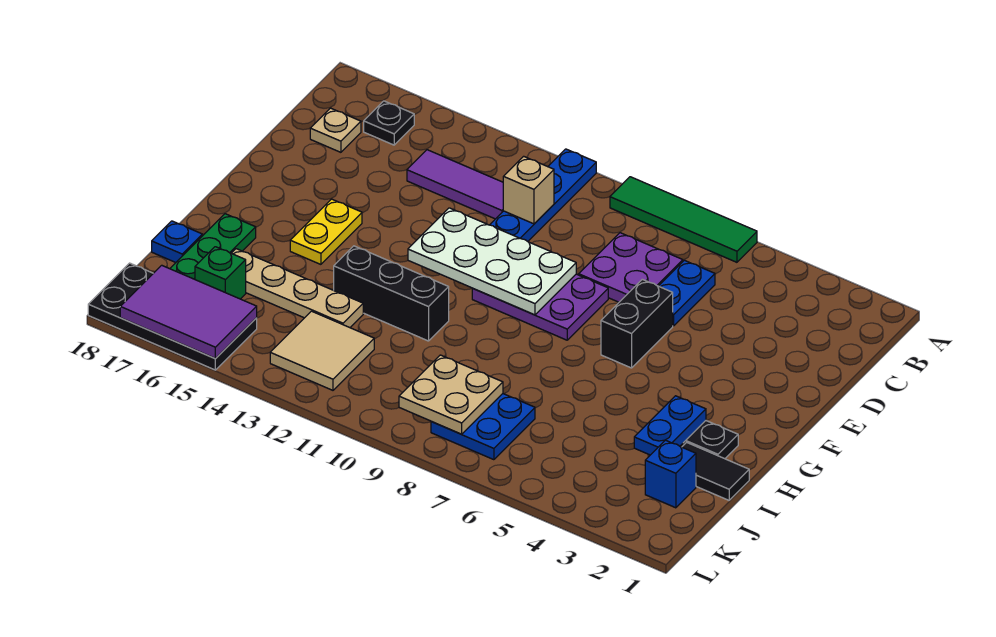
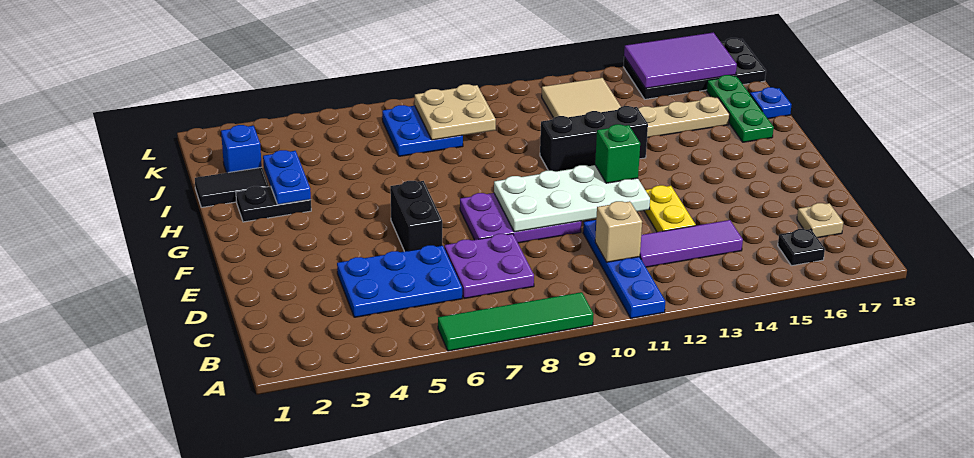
blue 1x2 plate [659,260,715,326] -> blue 2x3 plate [337,245,462,317]
yellow 1x2 plate [290,199,362,264] -> yellow 1x2 plate moved to [644,185,696,232]
green 1x1 brick [195,247,246,299] -> green 1x1 brick moved to [595,124,640,183]

